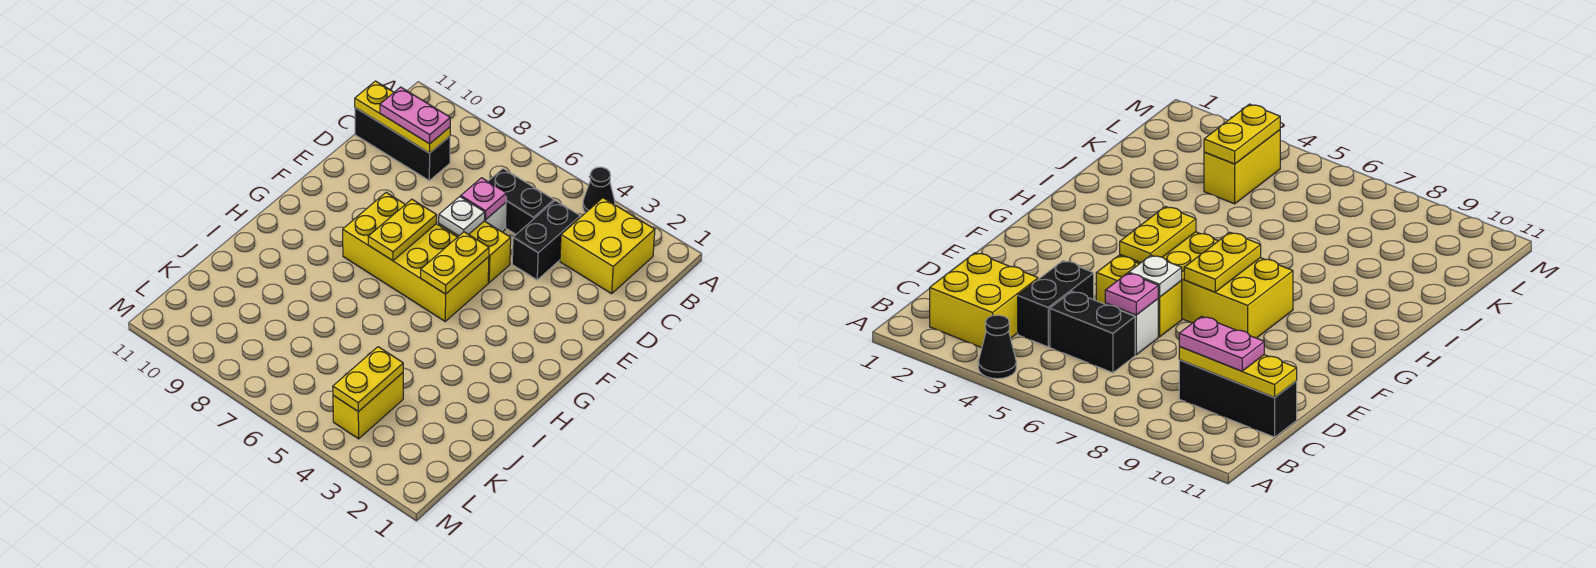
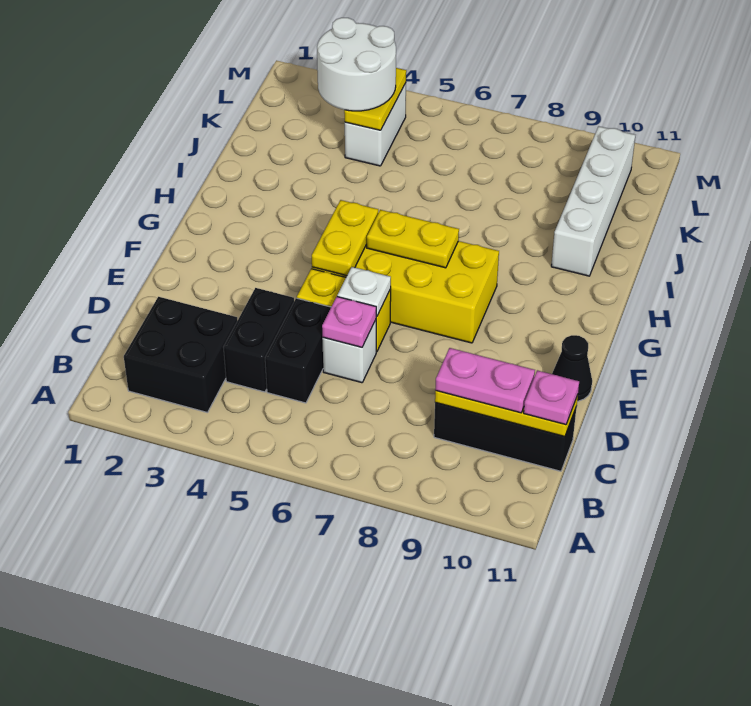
black 1x1 cone [583,167,615,213] -> black 1x1 cone moved to [552,335,592,401]
yellow 2x2 brick [560,198,655,294] -> black 2x2 brick [124,297,237,413]
black 1x2 brick [488,169,554,234] -> black 1x2 brick turned to [265,298,331,403]
none -> pink 1x1 plate [524,370,579,425]
yellow 1x2 plate [368,199,437,261] -> yellow 1x2 plate turned to [367,210,459,268]
none -> white 1x4 brick [551,126,635,276]
none -> white 2x2 round brick [317,18,396,111]
yellow 1x2 brick [333,373,403,439] -> white 1x2 brick [345,83,406,166]

